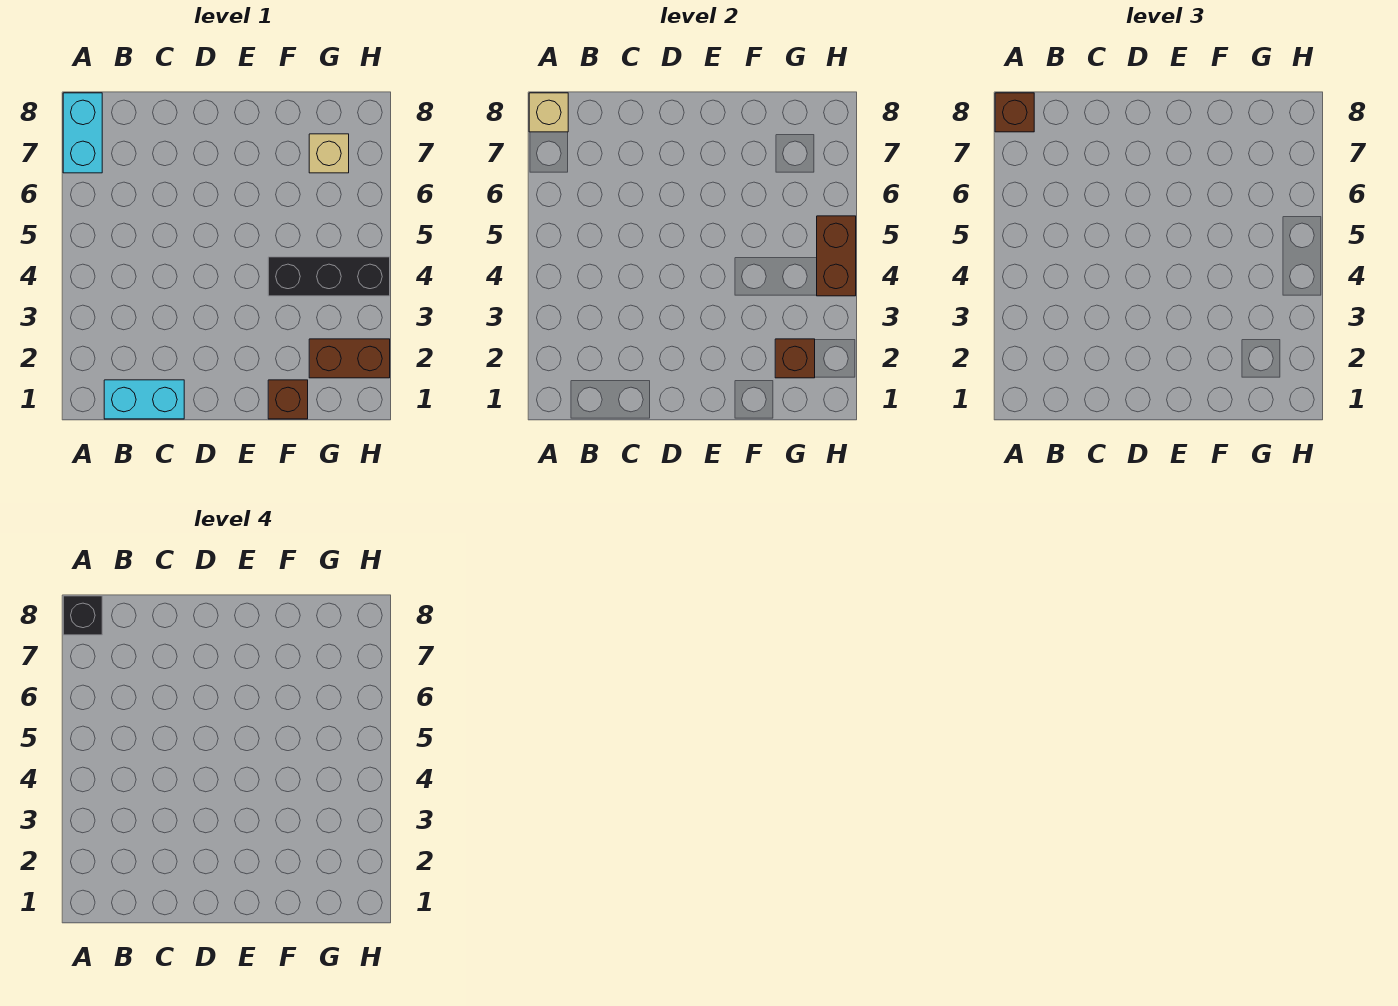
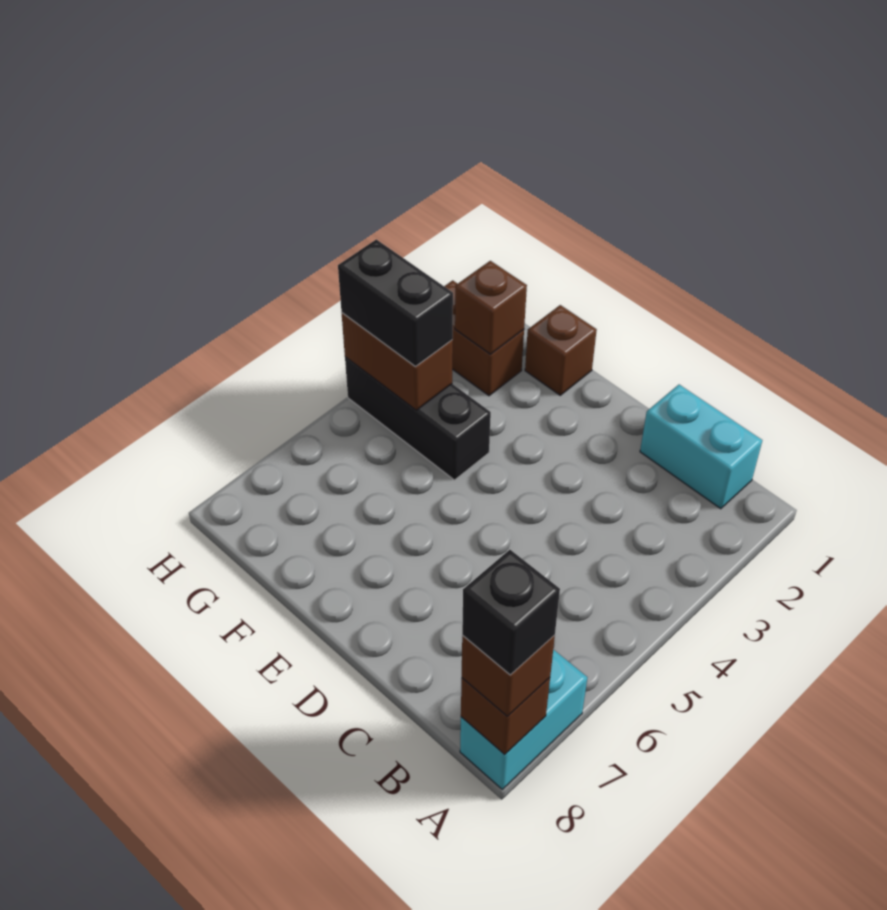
tan 1x1 brick [529,93,568,132] -> brown 1x1 brick [461,678,550,755]
none -> black 1x2 brick [338,239,453,366]
tan 1x1 brick [309,134,349,173] -> none
brown 1x2 brick [817,216,856,296] -> brown 1x2 brick turned to [342,313,453,410]

